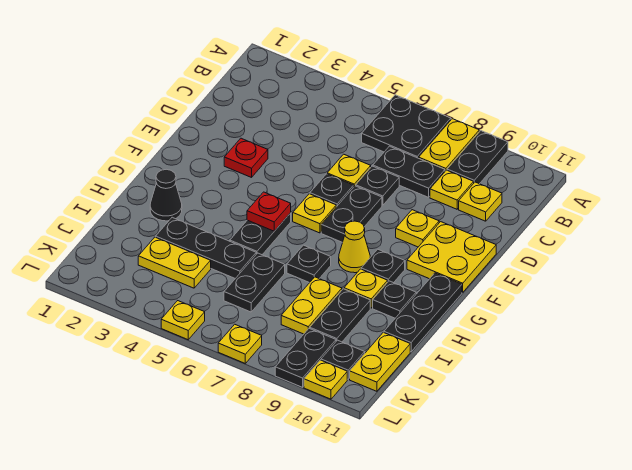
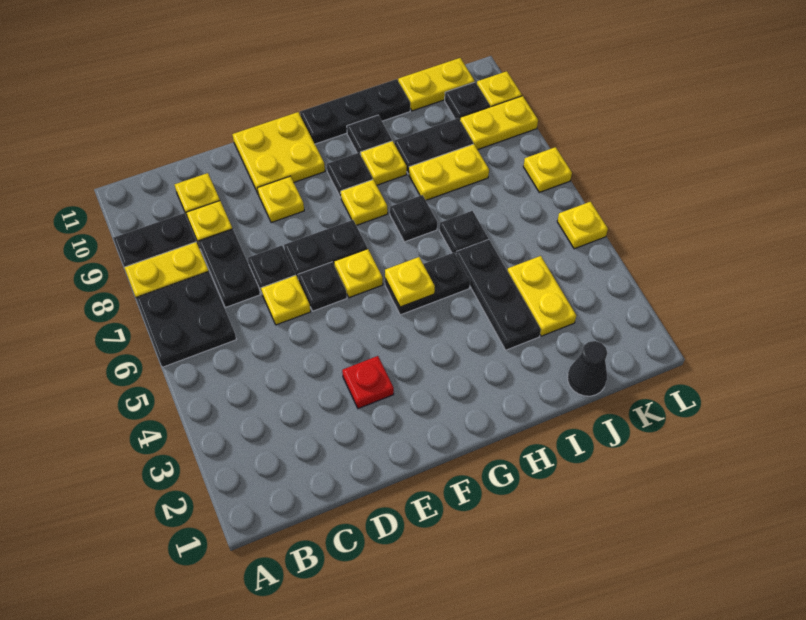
red 1x1 plate [247,192,291,231] -> yellow 1x1 plate [385,257,435,307]
yellow 1x1 cone [339,221,370,273] -> yellow 1x1 plate [341,180,388,225]
black 1x1 cone [150,169,182,221] -> black 1x1 cone moved to [568,341,607,396]
black 1x2 plate [224,253,285,312] -> black 1x1 plate [439,211,488,254]
black 1x2 plate [275,328,336,387] -> yellow 1x2 plate [460,96,538,150]

